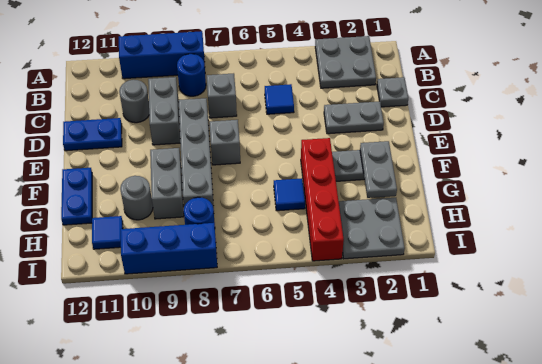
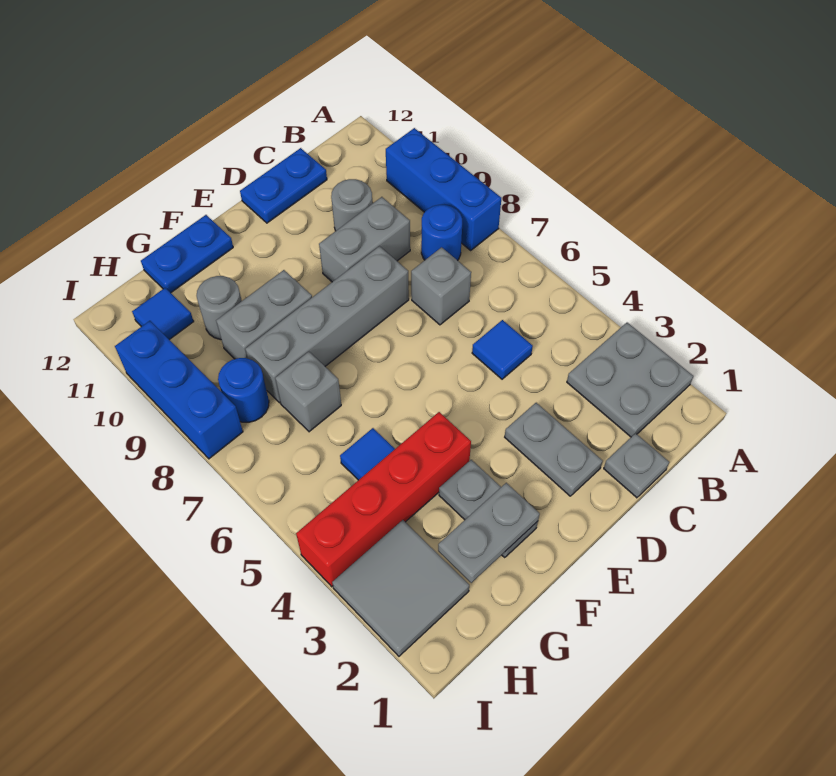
blue 1x2 plate [63,118,122,151] -> blue 1x2 plate turned to [240,148,327,223]
grey 1x1 brick [210,120,240,165] -> grey 1x1 brick moved to [275,352,341,432]
grey 2x2 plate [339,198,405,259] -> grey 2x2 tile [332,520,469,656]

